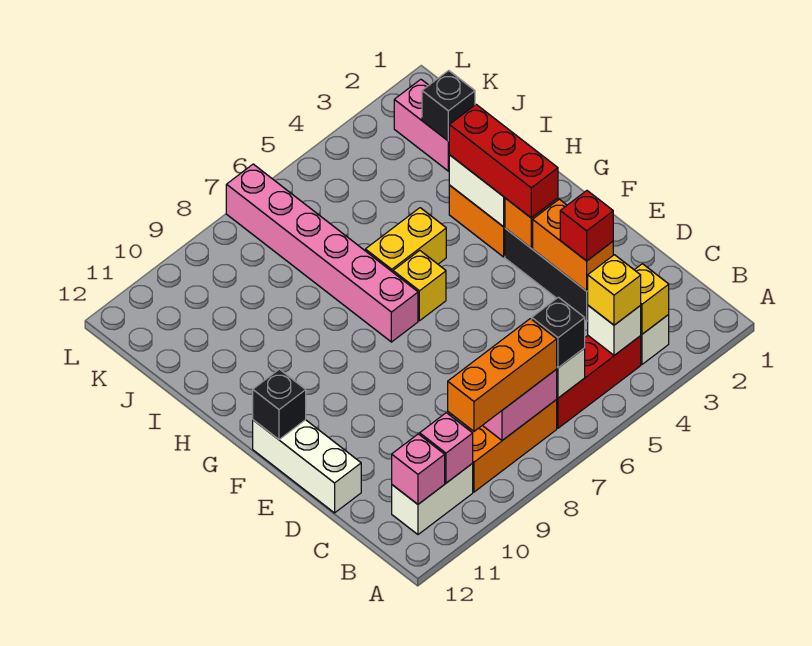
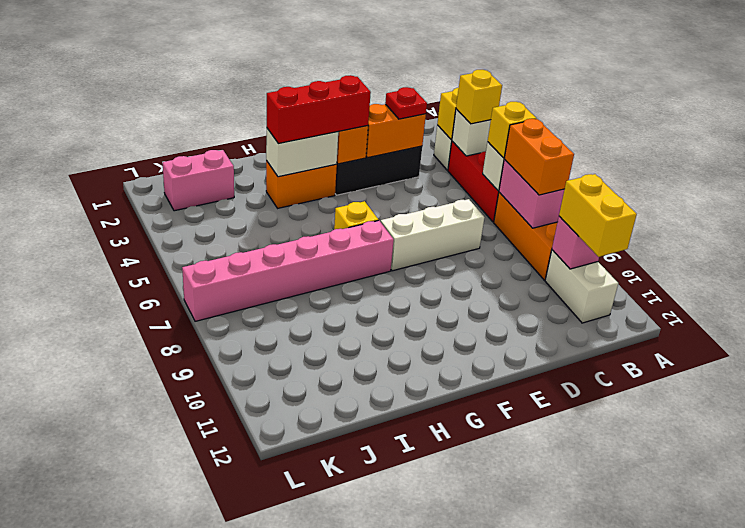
black 1x1 brick [532,297,585,368] -> yellow 1x1 brick [488,102,537,158]
orange 1x3 brick [448,319,557,431] -> orange 1x2 brick [504,119,574,195]
pink 1x1 brick [392,434,445,504] -> none
red 1x1 brick [560,191,613,261] -> red 1x1 plate [385,87,427,119]
white 1x3 brick [253,420,361,513] -> white 1x3 brick moved to [381,199,485,271]
black 1x1 brick [253,369,306,440] -> none
yellow 1x2 brick [365,208,446,272] -> yellow 1x2 brick moved to [559,174,637,257]
black 1x1 brick [422,70,475,141] -> none

